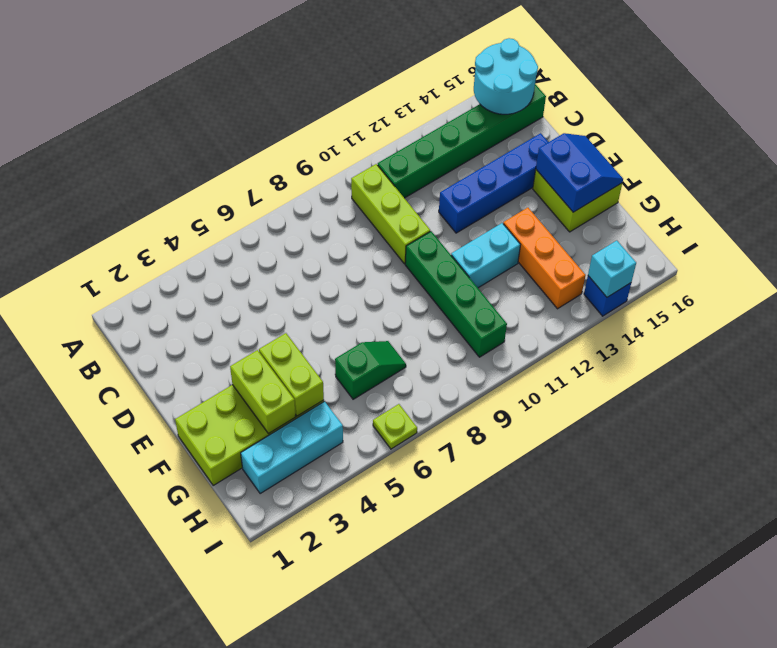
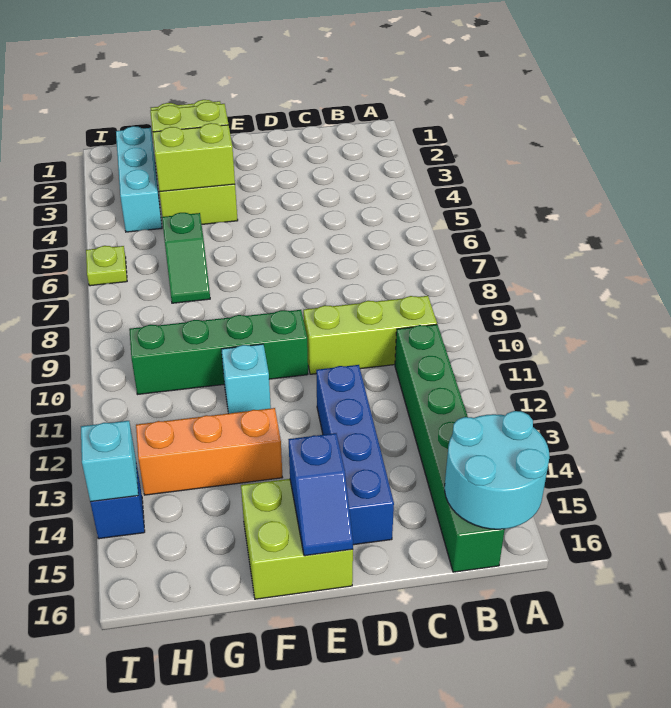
blue 2x2 slope [536,133,623,212] -> blue 1x2 slope [288,433,353,556]
cyan 1x2 brick [451,223,520,288] -> cyan 1x1 brick [221,344,271,413]

